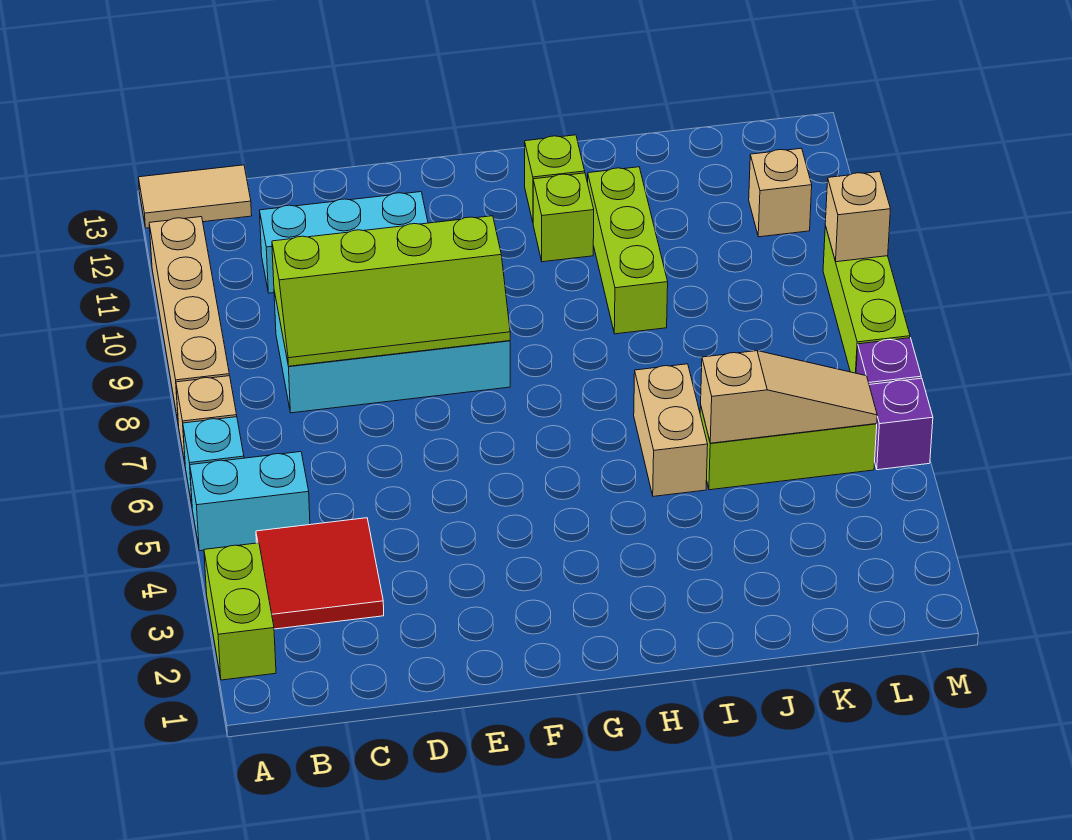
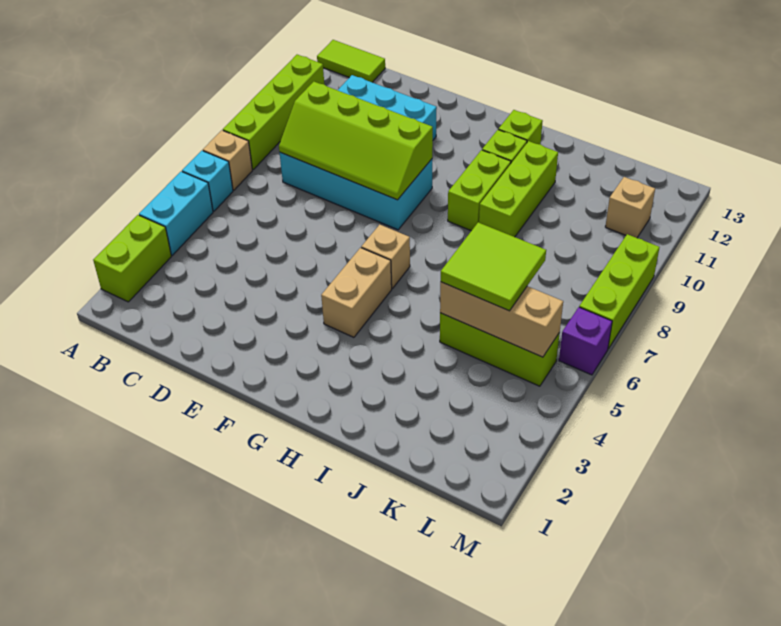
cyan 1x2 brick [190,452,310,551] -> cyan 1x2 brick turned to [139,171,213,255]
tan 1x4 brick [149,217,229,426] -> lime 1x4 brick [223,55,324,170]
tan 1x2 tile [138,165,252,228] -> lime 1x2 tile [317,40,385,82]
red 2x2 tile [256,518,384,629] -> none
none -> lime 1x2 brick [448,150,511,231]
tan 1x2 brick [634,364,708,496] -> tan 1x2 brick moved to [321,248,392,337]
tan 1x3 slope [701,351,877,443] -> tan 1x3 brick [440,282,563,357]
none -> lime 2x2 tile [441,222,546,311]
purple 1x1 brick [869,378,933,470] -> none
tan 1x1 brick [825,172,890,262] -> tan 1x1 brick moved to [361,225,410,289]

